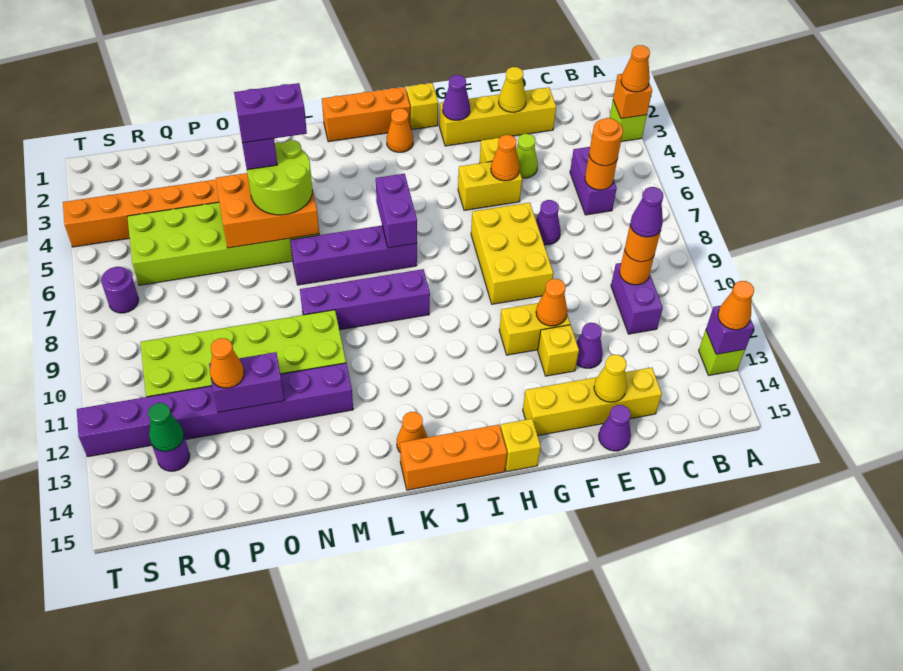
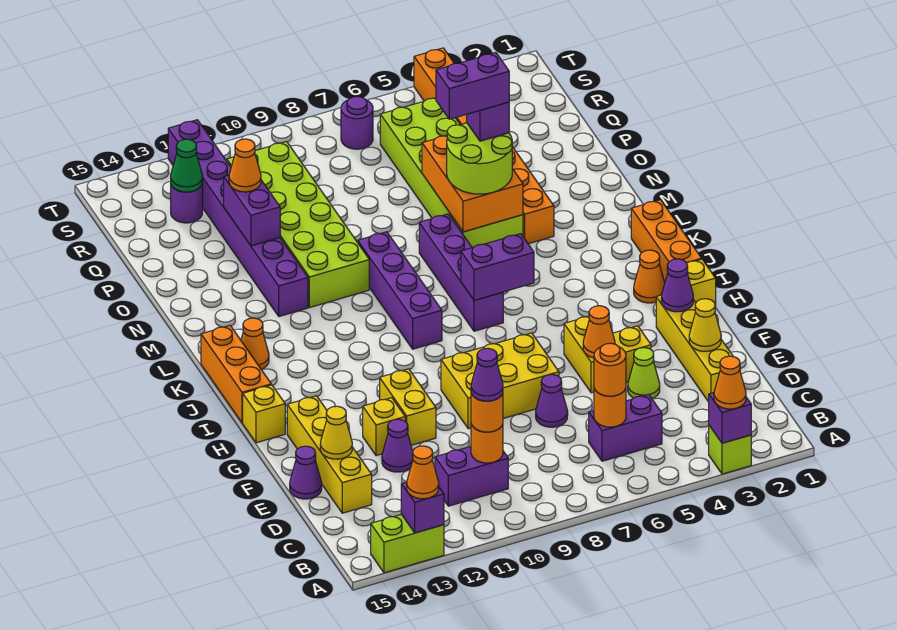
orange 1x1 brick [613,74,652,119] -> purple 1x1 brick [709,392,751,443]
lime 1x1 brick [699,330,745,375] -> lime 1x2 brick [371,514,444,573]
orange 1x1 cone [536,279,567,326] -> none
purple 1x2 brick [234,83,307,143] -> purple 1x2 brick turned to [436,53,509,119]

